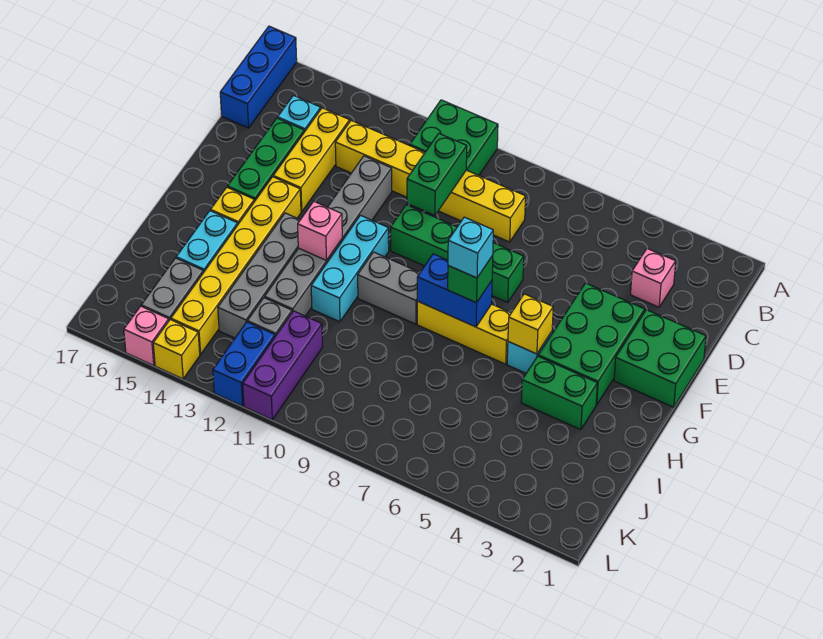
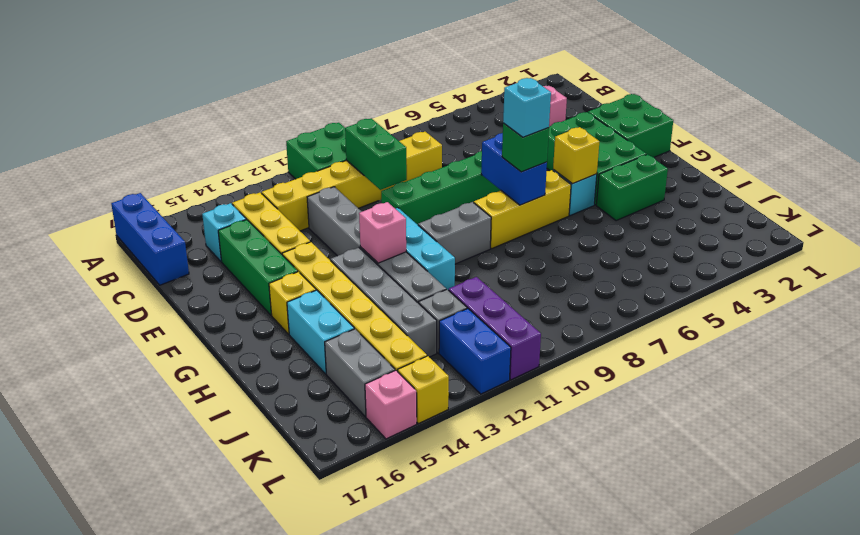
blue 1x2 brick [417,254,492,327] -> blue 1x2 brick turned to [481,133,547,205]

